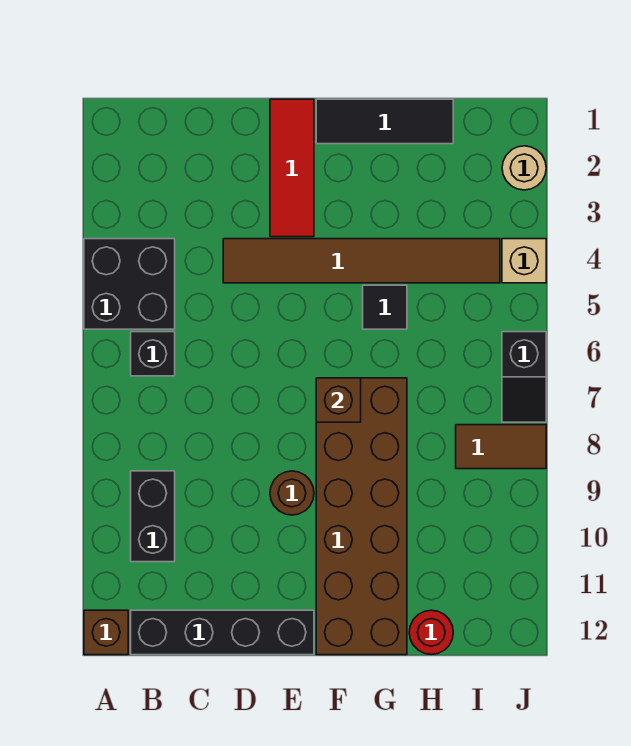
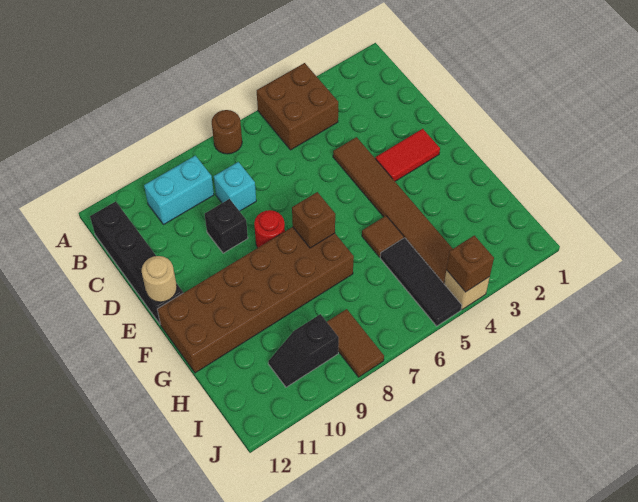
black 2x2 brick [84,239,175,329] -> brown 2x2 brick [257,63,338,150]
brown 1x1 brick [84,610,128,655] -> brown 1x1 brick moved to [446,235,494,292]
black 1x1 brick [131,332,175,376] -> black 1x1 brick moved to [205,199,248,253]
black 1x2 brick [131,471,175,562] -> cyan 1x2 brick [144,156,214,225]
none -> cyan 1x1 brick [214,162,256,211]
red 1x3 tile [270,99,314,237] -> red 1x2 tile [375,129,440,181]
brown 1x1 round brick [270,471,314,515] -> brown 1x1 round brick moved to [212,110,242,154]
black 1x3 tile [316,99,453,144] -> black 1x3 tile moved to [380,238,462,326]
black 1x1 tile [363,285,407,329] -> brown 1x1 tile [362,216,404,257]
red 1x1 round brick [409,610,453,655] -> red 1x1 round brick moved to [254,210,285,248]
tan 1x1 round brick [502,146,546,190] -> tan 1x1 round brick moved to [142,256,177,302]
black 1x2 slope [502,332,546,422] -> black 1x2 slope moved to [268,314,339,387]

